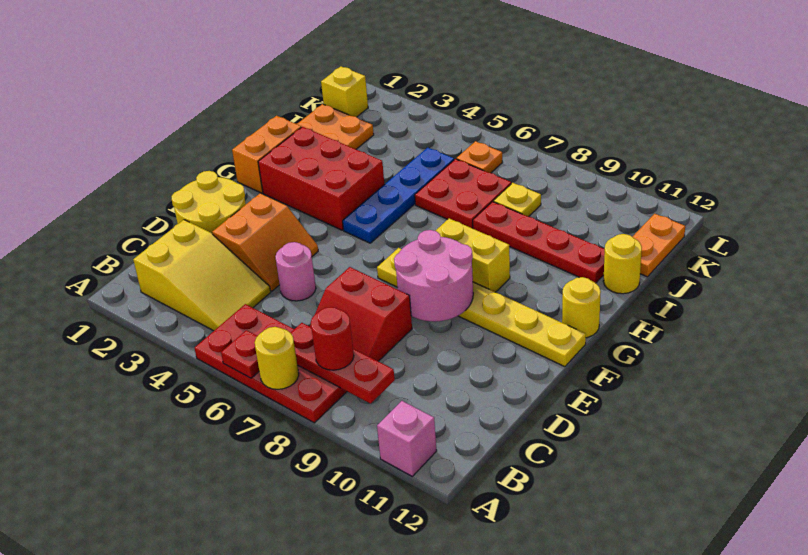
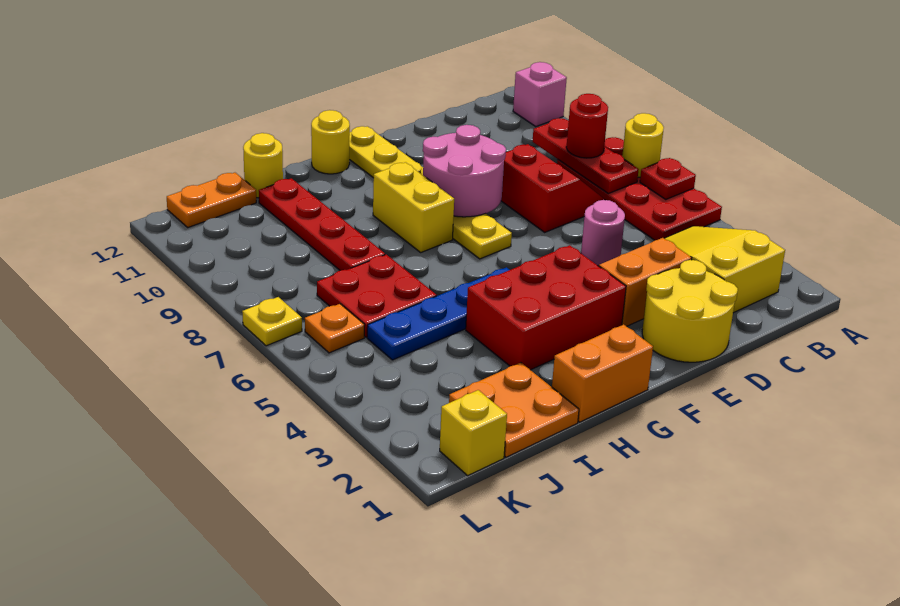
red 2x3 brick [258,127,384,230] -> red 2x3 brick turned to [466,245,626,370]
yellow 1x1 plate [493,183,541,217] -> yellow 1x1 plate moved to [242,297,302,346]

